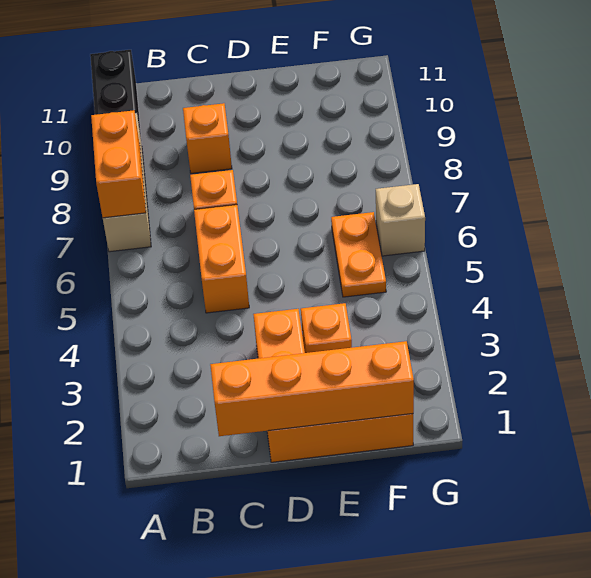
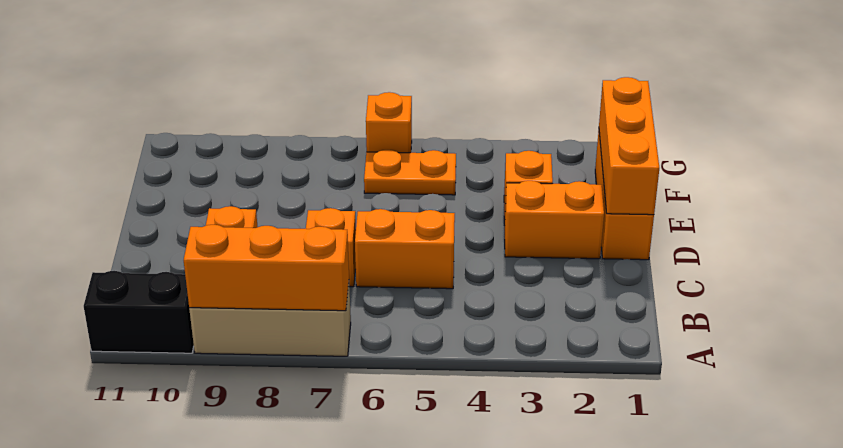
orange 1x2 brick [91,110,146,218] -> orange 1x3 brick [184,225,349,311]
orange 1x4 brick [210,341,414,436] -> orange 1x3 brick [599,77,659,215]
tan 1x1 brick [376,184,425,256] -> orange 1x1 brick [366,92,412,153]

